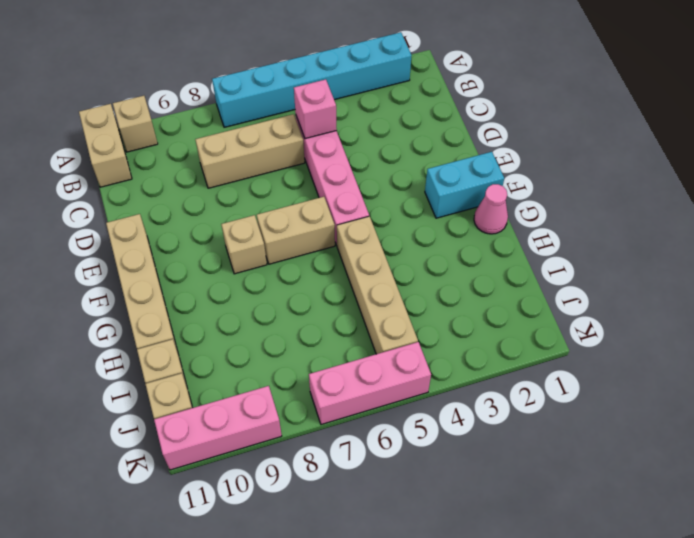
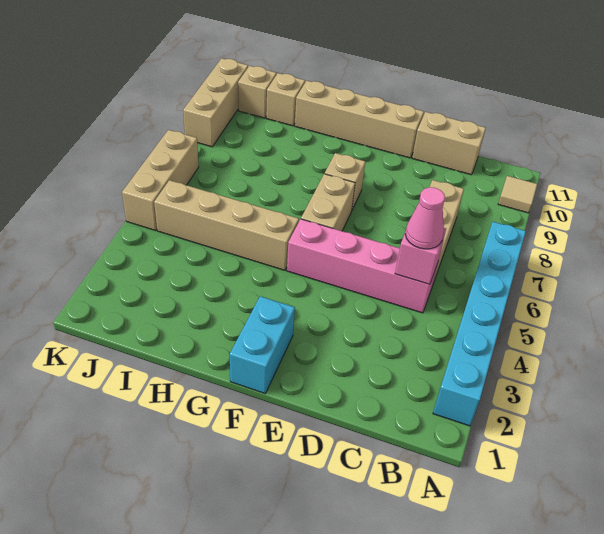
tan 1x1 brick [113,96,158,152] -> tan 1x1 tile [498,176,537,213]
tan 1x2 brick [79,104,132,187] -> tan 1x2 brick moved to [412,112,486,175]
pink 1x1 cone [474,184,508,234] -> pink 1x1 cone moved to [405,187,445,249]
pink 1x3 brick [309,342,431,425] -> tan 1x3 brick [122,130,199,231]
pink 1x3 brick [154,386,282,470] -> tan 1x3 brick [183,58,248,147]

